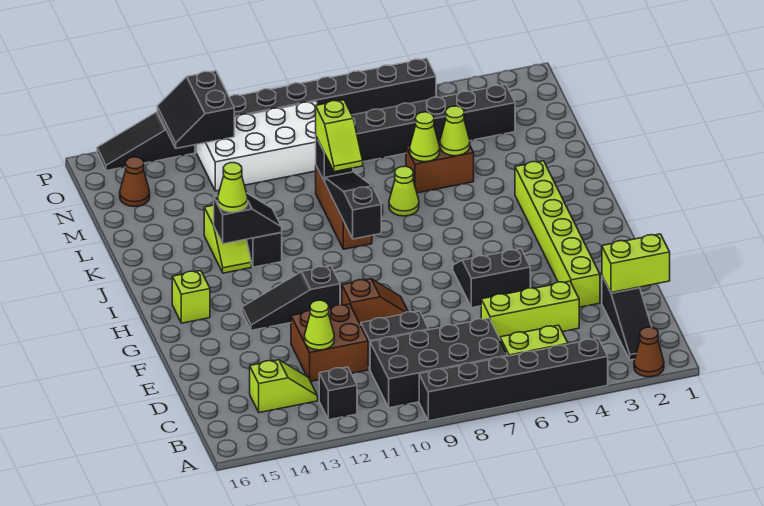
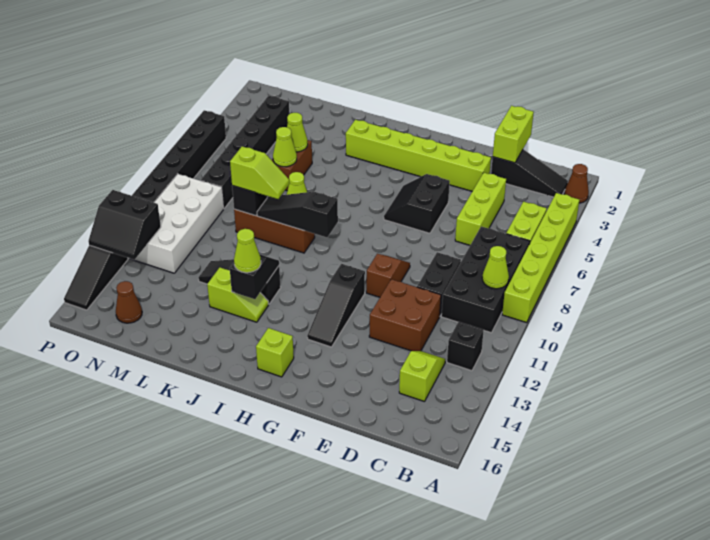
black 1x6 brick [419,339,608,421] -> lime 1x6 brick [502,193,580,323]
lime 1x1 cone [304,300,334,350] -> lime 1x1 cone moved to [482,246,509,289]

